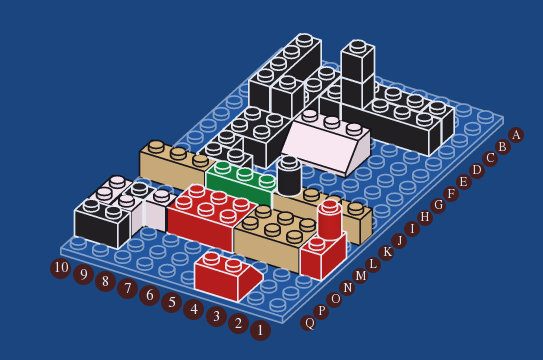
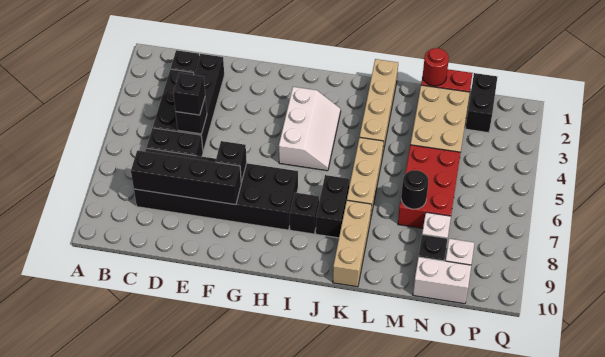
white 2x3 slope [280,109,371,178] -> white 2x3 slope moved to [279,87,341,171]
black 1x1 round brick [277,156,302,197] -> black 1x1 round brick moved to [401,170,429,209]
green 1x3 brick [206,161,277,209] -> tan 1x3 brick [347,137,384,216]
red 2x2 slope [195,252,263,302] -> none
black 1x2 brick [75,199,130,249] -> black 1x2 brick moved to [465,73,497,133]

